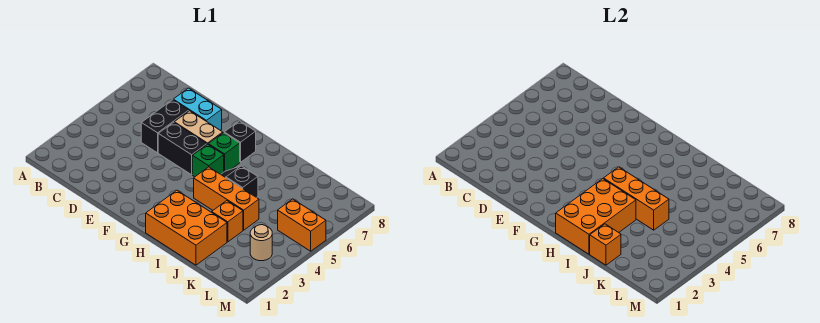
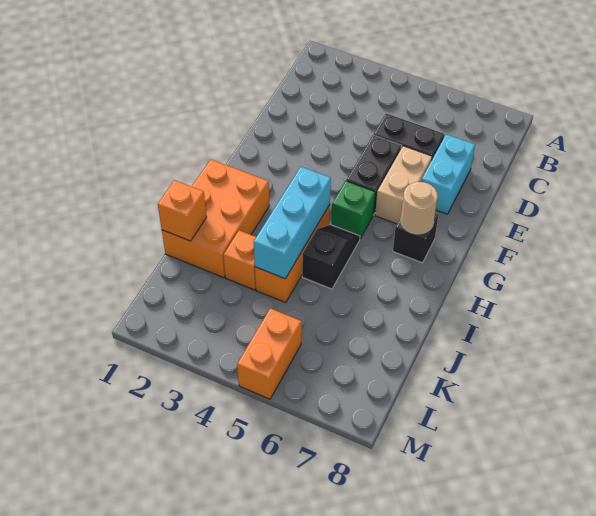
green 1x1 brick [208,133,240,172] -> none
orange 2x3 brick [556,179,636,254] -> none
orange 1x3 brick [604,167,669,230] -> cyan 1x3 brick [254,167,331,279]
tan 1x1 round brick [250,225,272,261] -> tan 1x1 round brick moved to [401,182,438,234]

